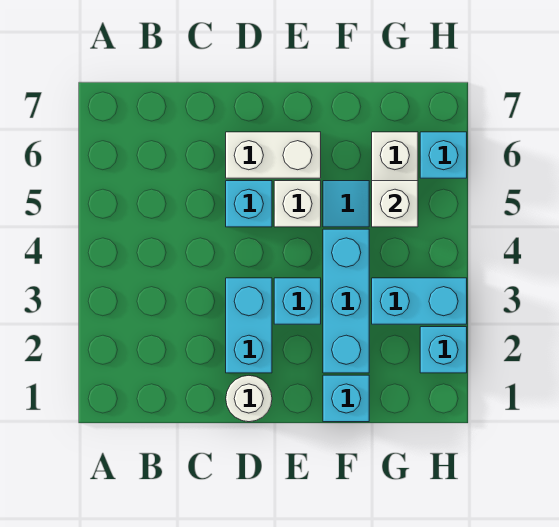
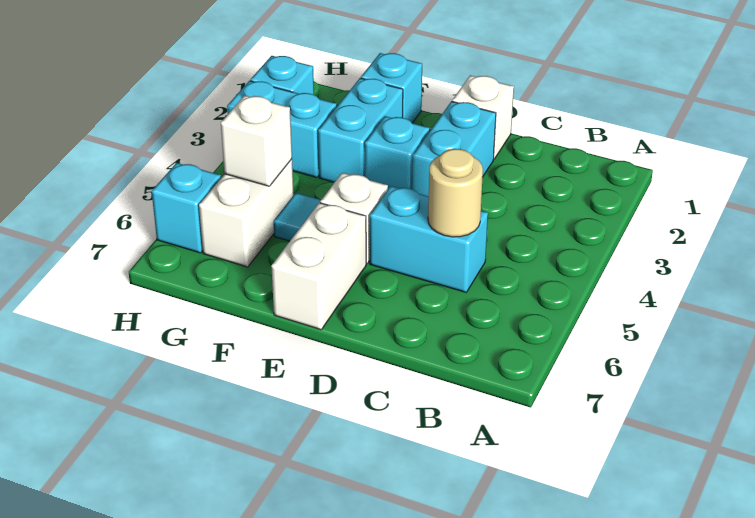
none -> tan 1x1 round brick [428,149,483,237]
white 1x1 round brick [226,376,272,422] -> white 1x1 brick [452,75,514,159]
cyan 1x1 brick [226,181,272,227] -> cyan 1x2 brick [370,186,488,292]
white 1x2 brick [226,132,321,178] -> white 1x2 brick turned to [271,203,366,330]
cyan 1x3 brick [323,229,369,373] -> cyan 1x2 brick [318,78,403,182]

